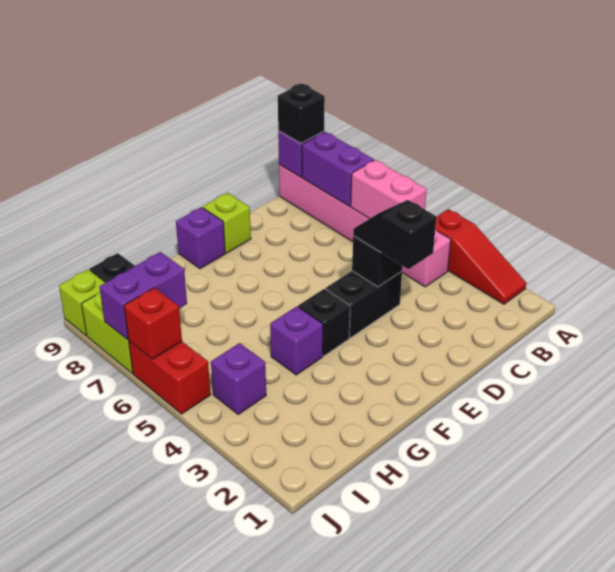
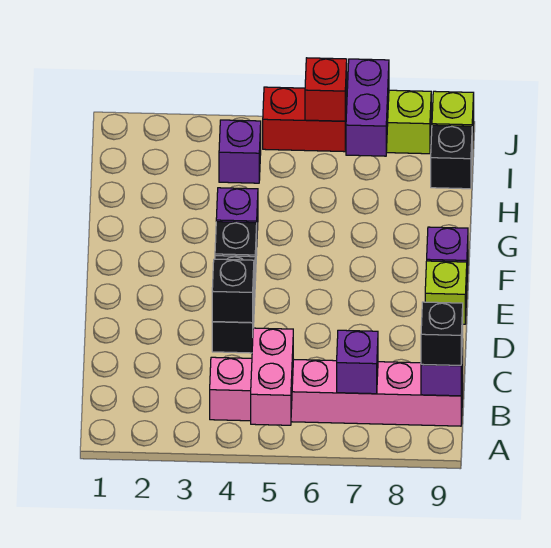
red 1x3 slope [435,209,526,304] -> none
pink 1x2 brick [351,160,426,219] -> pink 1x2 brick turned to [251,328,293,425]
purple 1x2 brick [302,132,374,206] -> purple 1x1 brick [337,330,378,394]
black 1x2 slope [353,200,436,269] -> none

